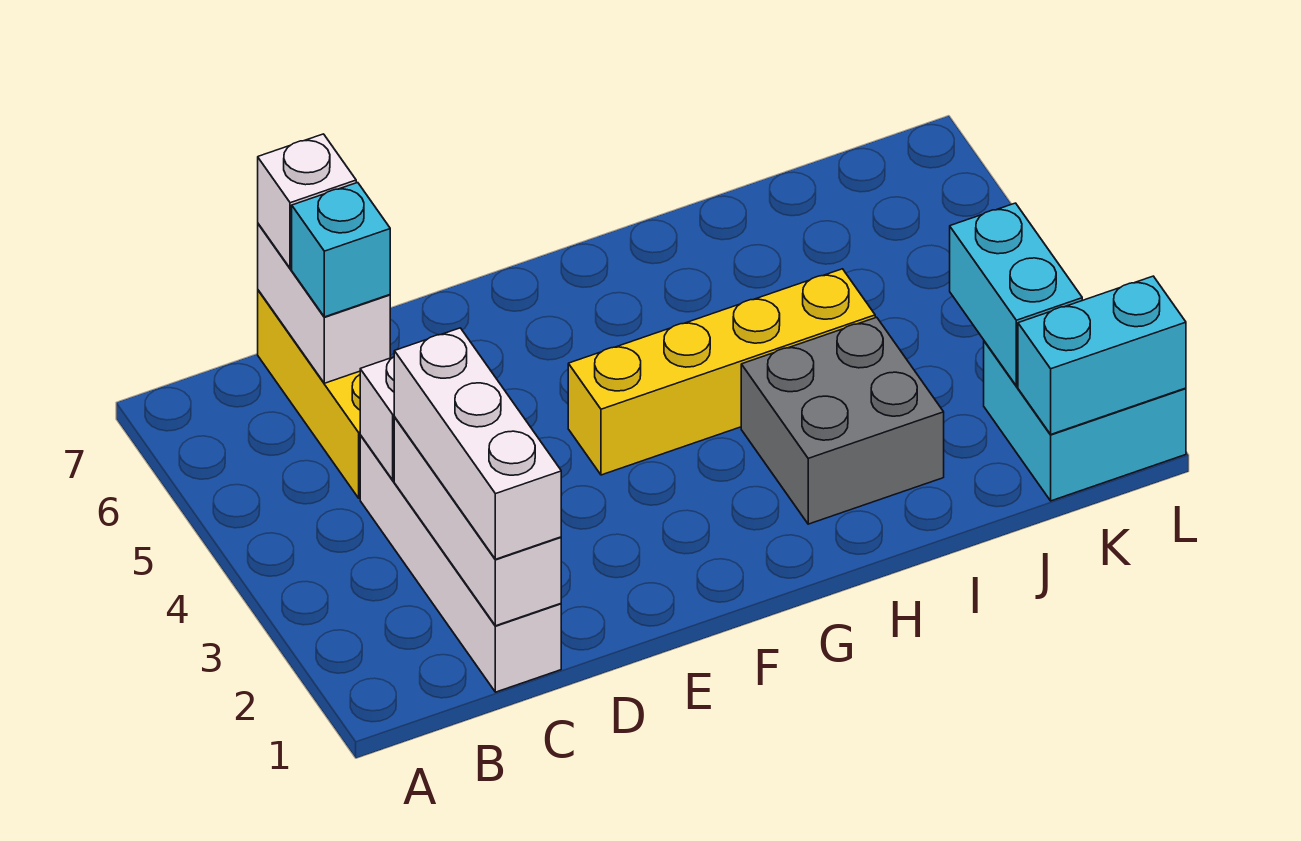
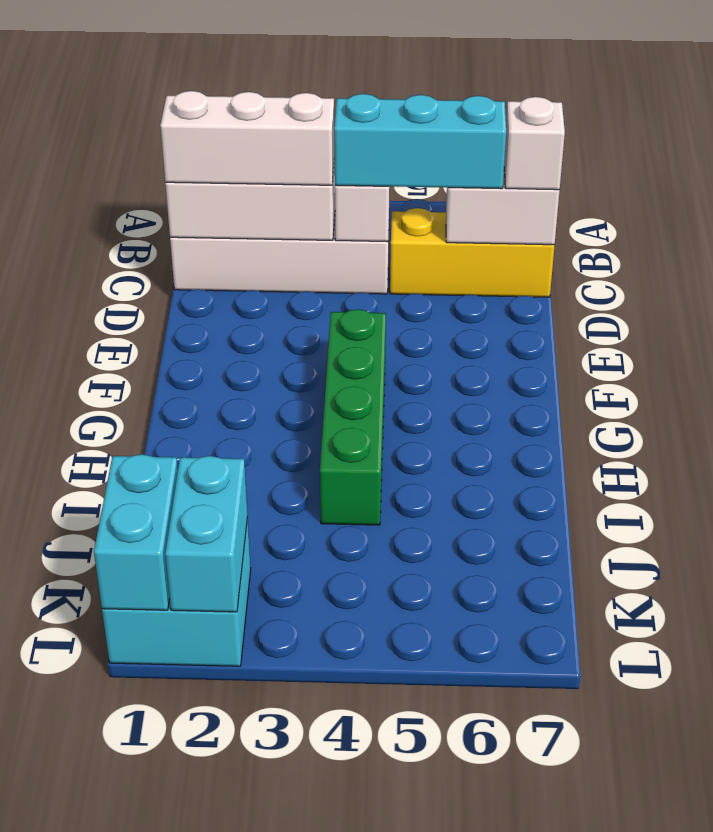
cyan 1x1 brick [292,183,390,317] -> cyan 1x3 brick [334,94,506,189]
yellow 1x4 brick [568,269,875,475] -> green 1x4 brick [320,309,386,525]
grey 2x2 brick [741,317,944,524] -> none
cyan 1x2 brick [950,203,1082,386] -> cyan 1x2 brick turned to [165,456,248,612]

